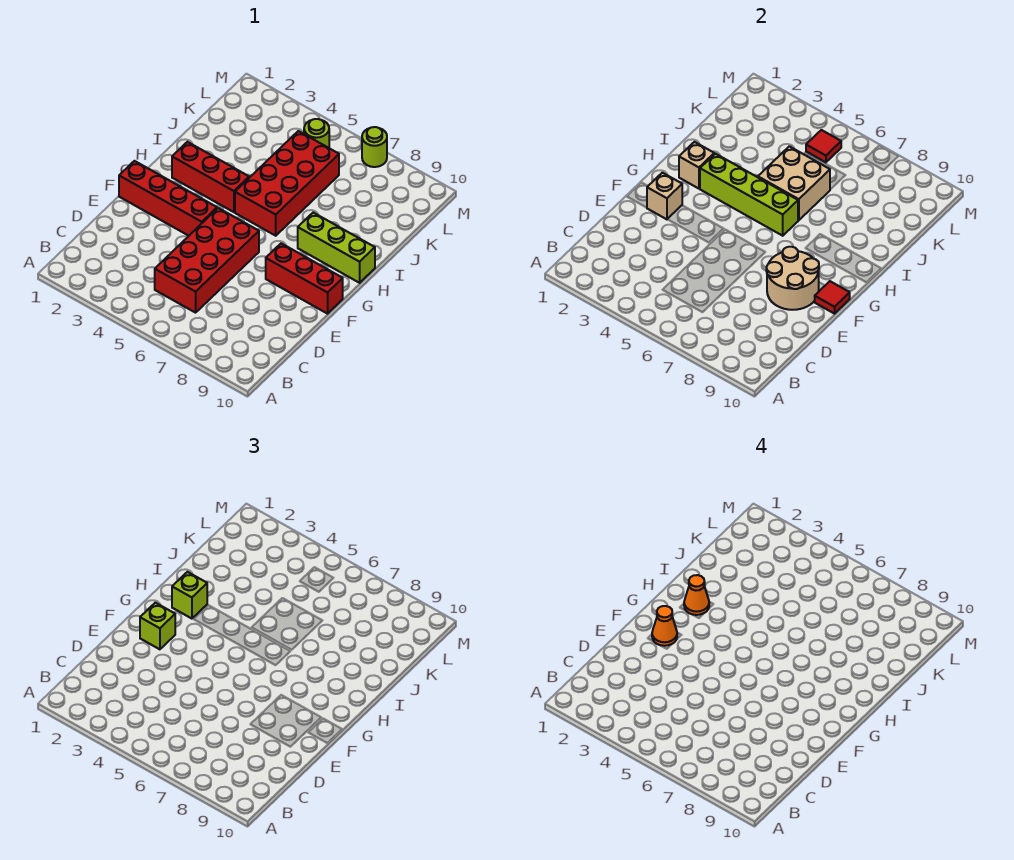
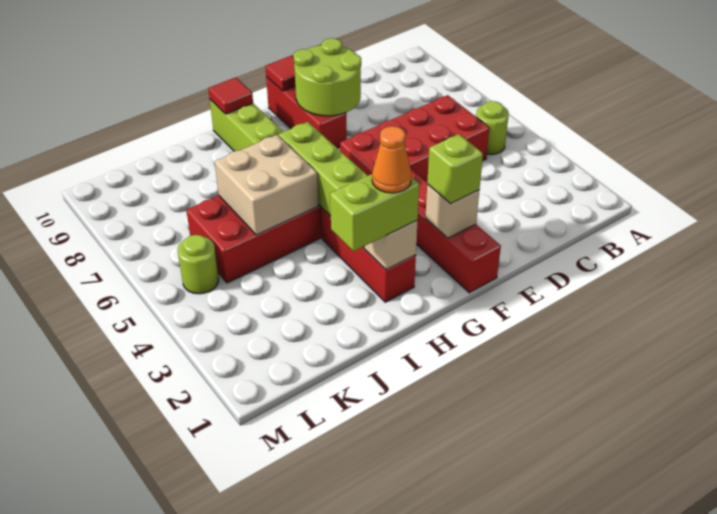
tan 2x2 round brick [766,247,819,310] -> lime 2x2 round brick [293,38,361,116]
orange 1x1 cone [652,606,677,646] -> none
lime 1x1 brick [172,572,207,619] -> lime 1x2 brick [330,174,419,251]
red 1x1 tile [806,130,841,162] -> red 1x1 tile moved to [208,77,253,114]
lime 1x1 round brick [362,127,387,167] -> lime 1x1 round brick moved to [476,101,509,155]

